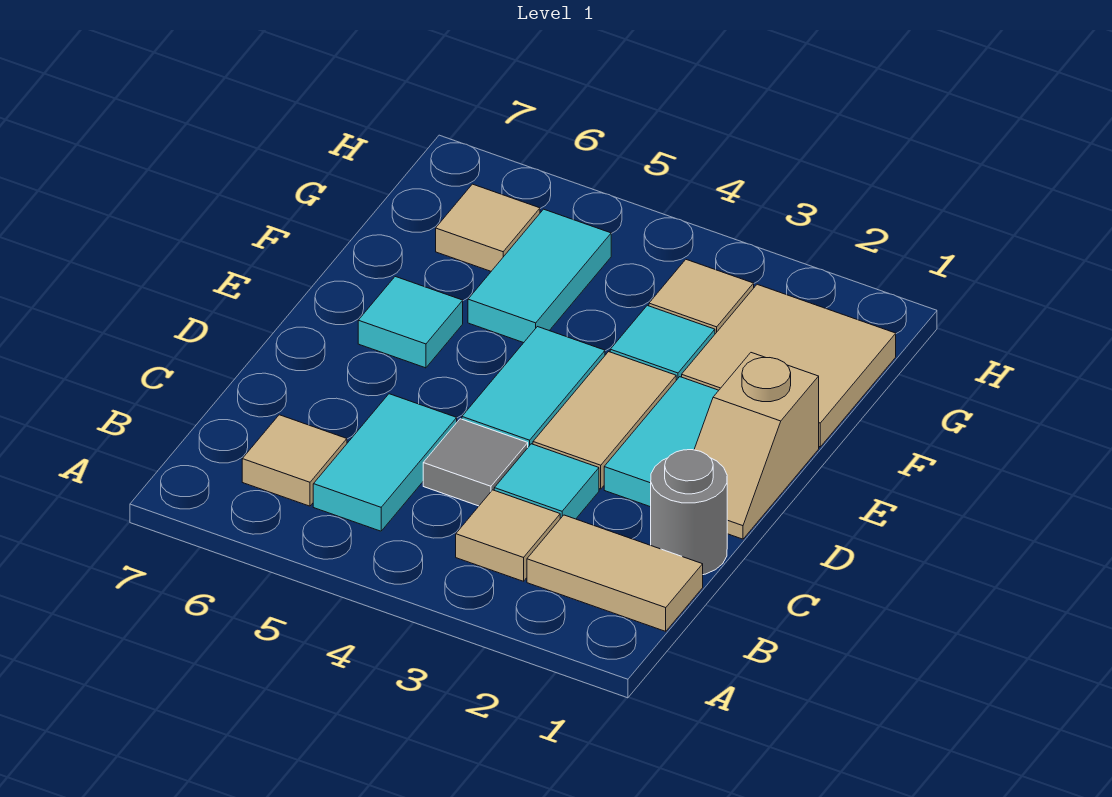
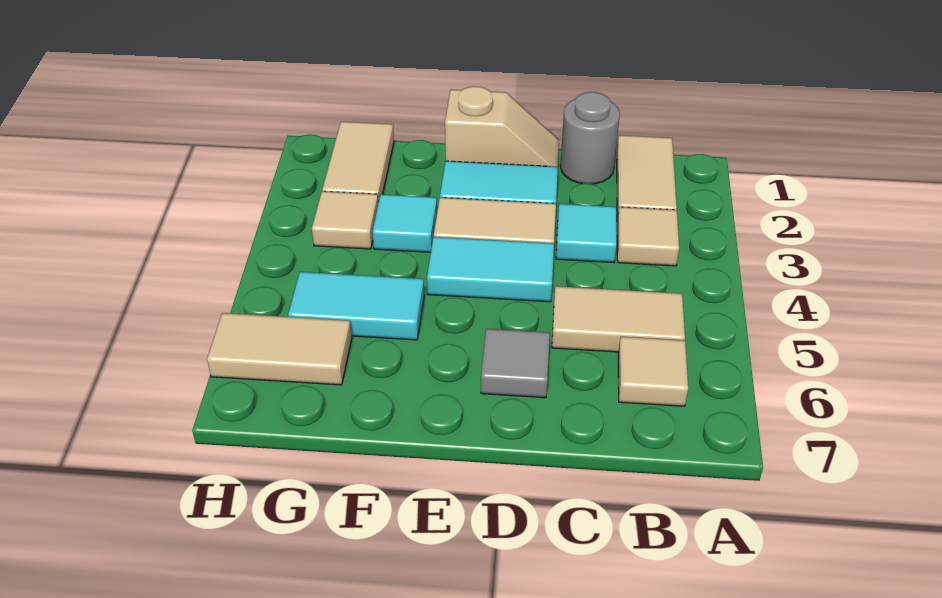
cyan 1x2 tile [313,394,457,531] -> tan 1x2 tile [552,286,685,352]
grey 1x1 tile [423,419,528,506] -> grey 1x1 tile moved to [481,329,550,398]
cyan 1x1 tile [358,277,463,368] -> none
tan 2x2 tile [682,284,896,447] -> tan 1x2 tile [322,122,394,203]
tan 1x1 tile [436,184,540,271] -> tan 1x2 tile [207,313,352,385]

